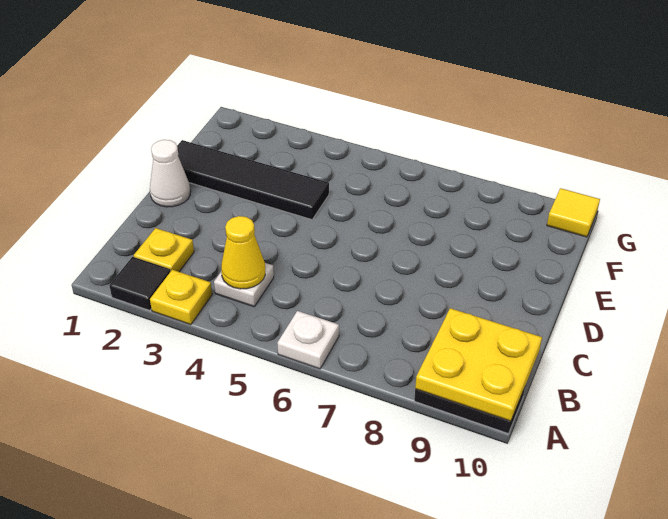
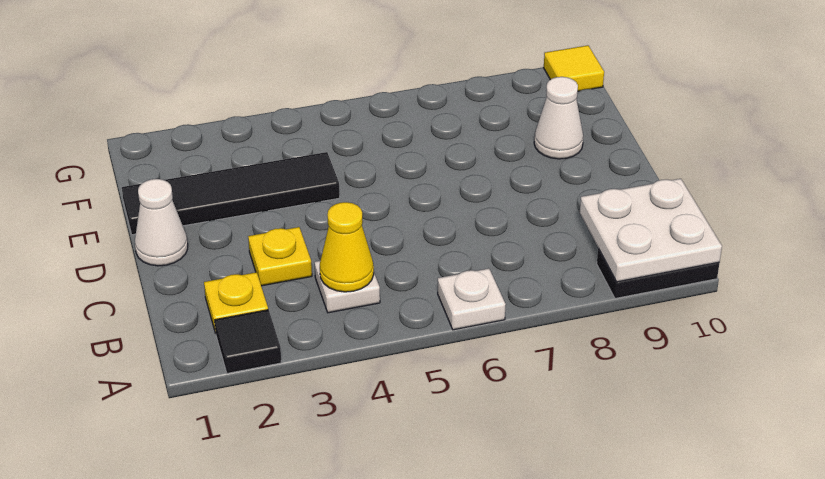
yellow 1x1 plate [150,270,212,325] -> yellow 1x1 plate moved to [248,227,312,286]
yellow 2x2 plate [415,308,542,421] -> white 2x2 plate [580,179,722,282]
none -> white 1x1 cone [534,77,583,159]

